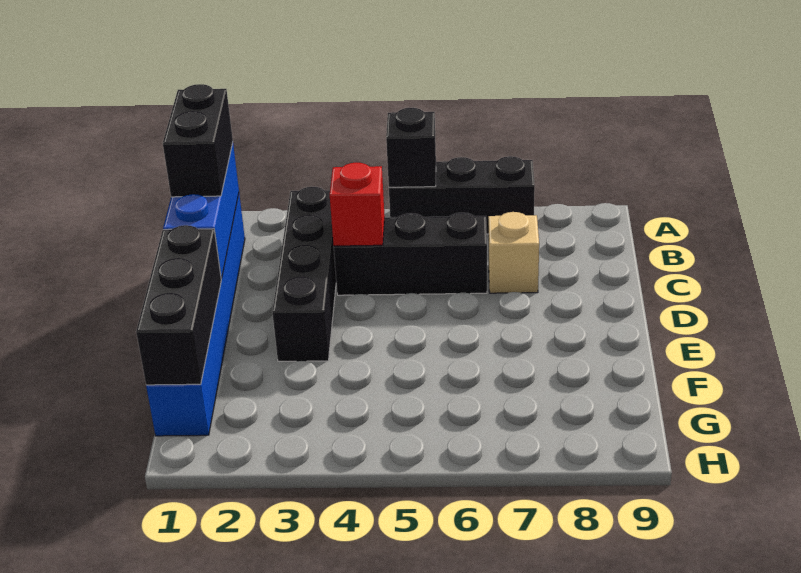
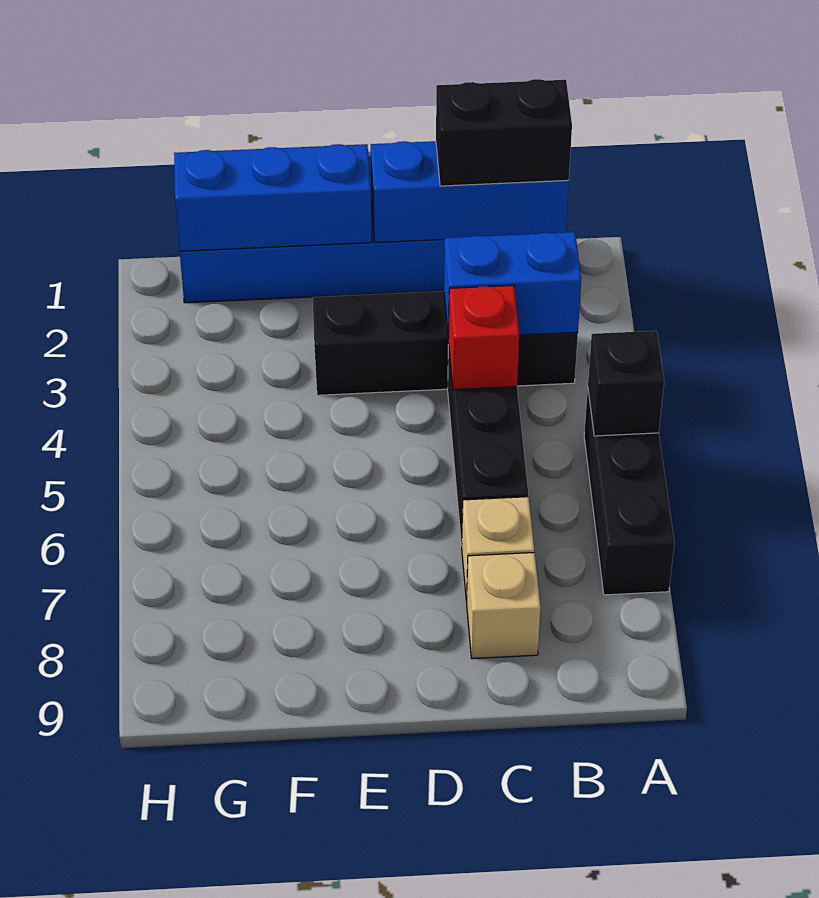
none -> blue 1x2 brick [444,232,581,338]
none -> tan 1x1 brick [467,553,541,659]
black 1x3 brick [136,225,221,385] -> blue 1x3 brick [174,144,372,251]

